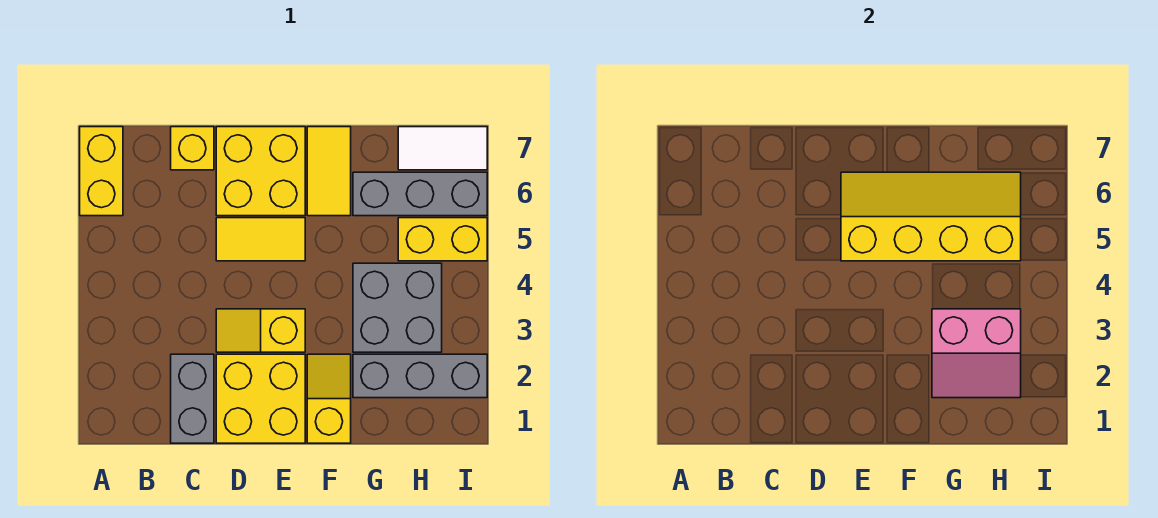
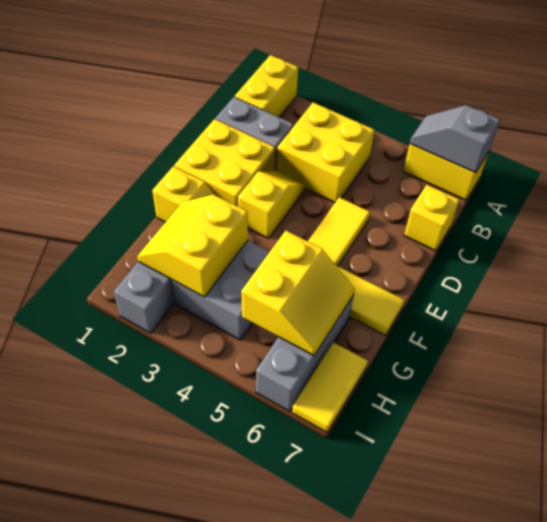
none -> grey 1x2 slope [410,105,500,173]
yellow 2x2 brick [216,127,305,216] -> yellow 2x2 brick moved to [277,102,374,203]
yellow 2x4 slope [841,172,1021,261] -> yellow 2x2 slope [241,231,355,356]
pink 2x2 slope [932,309,1021,398] -> yellow 2x2 slope [137,195,248,297]
yellow 1x2 brick [398,218,487,261] -> yellow 1x2 brick moved to [235,55,298,117]
white 1x2 tile [398,127,487,170] -> yellow 1x2 tile [292,343,368,432]

